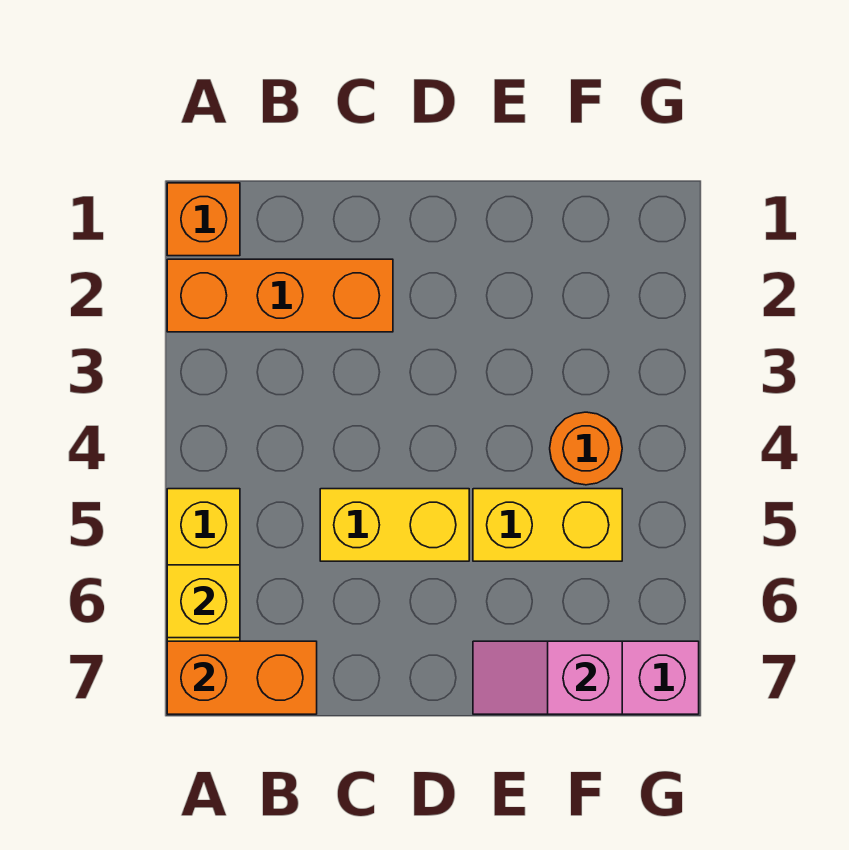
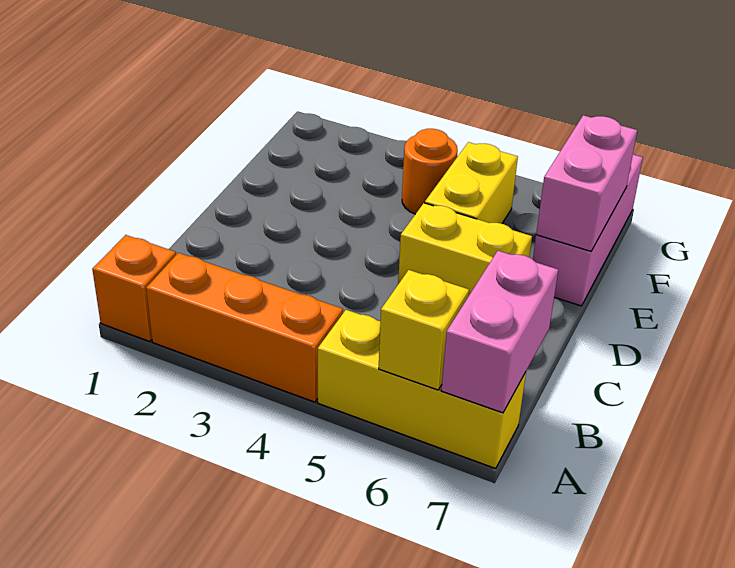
orange 1x3 brick [167,259,393,332] -> orange 1x3 brick turned to [146,253,343,402]
orange 1x2 brick [167,641,317,714] -> pink 1x2 brick [441,251,558,413]
yellow 1x2 brick [320,489,469,561] -> yellow 1x2 brick turned to [398,203,532,295]
pink 1x2 slope [473,641,622,714] -> pink 1x2 brick [536,115,637,251]

